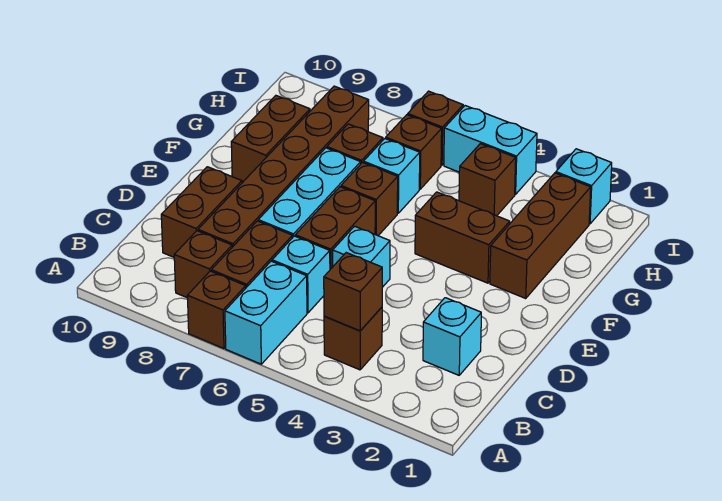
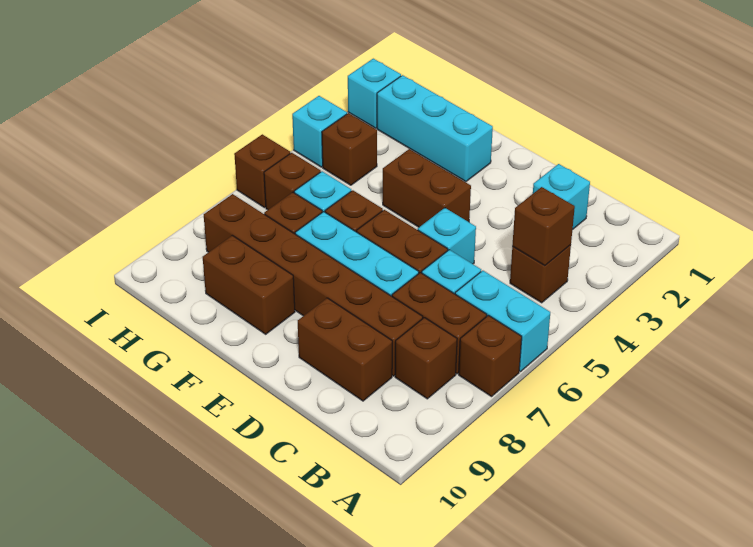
brown 1x3 brick [490,173,591,298] -> cyan 1x3 brick [377,75,493,182]
brown 1x2 brick [415,192,510,283] -> brown 1x2 brick turned to [383,149,471,227]
cyan 1x2 brick [444,106,537,194] -> cyan 1x1 brick [292,96,347,167]

